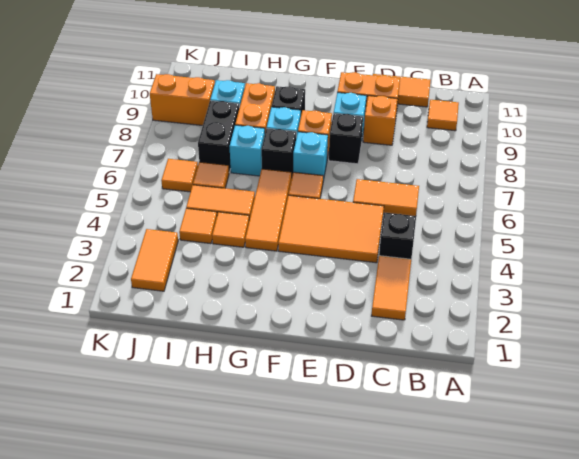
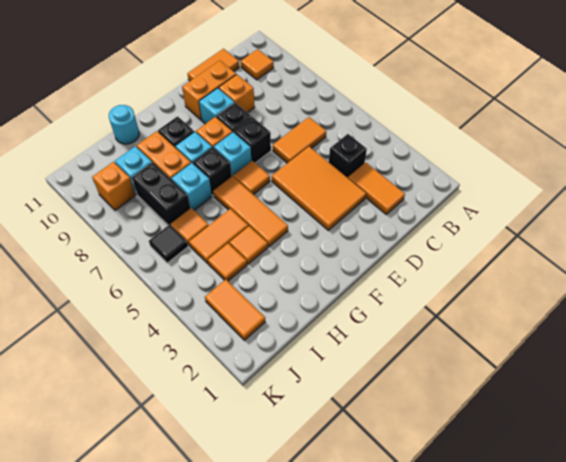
orange 2x3 tile [278,195,384,263] -> orange 2x3 tile turned to [272,147,366,230]
none -> black 1x1 brick [234,118,271,163]
none -> cyan 1x1 round brick [109,105,139,144]
orange 1x1 tile [161,159,198,192] -> black 1x1 tile [149,225,188,263]
orange 1x2 brick [150,74,215,125] -> orange 1x1 brick [92,162,136,210]

